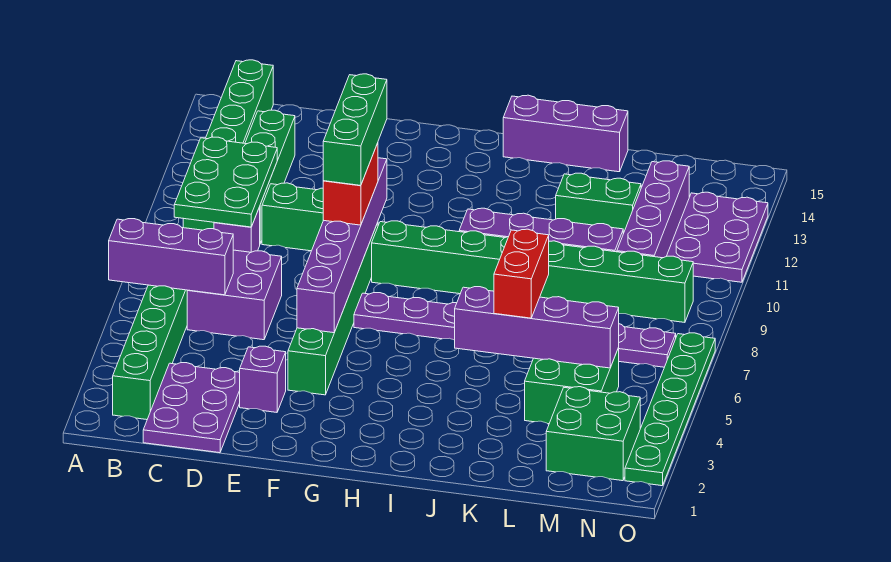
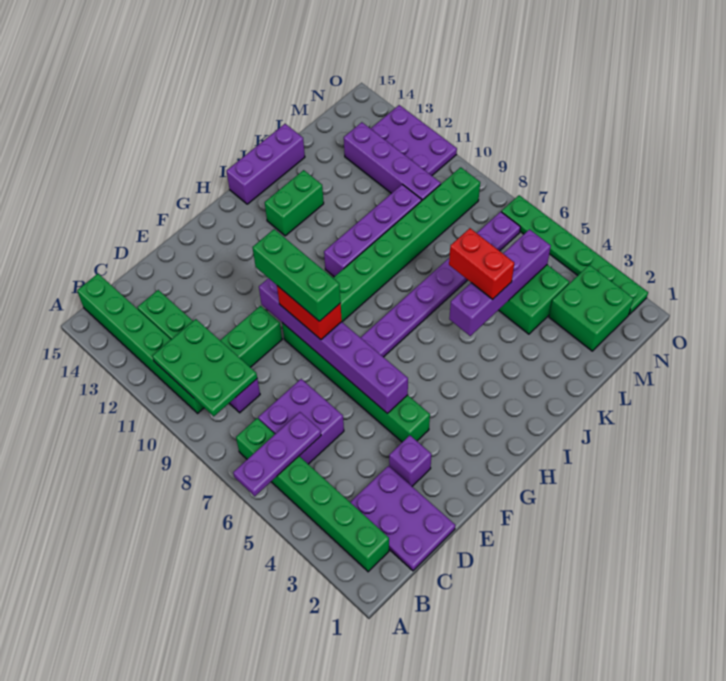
purple 1x3 brick [109,219,233,295] -> purple 1x3 plate [233,412,321,496]
green 1x2 brick [556,173,641,234] -> green 1x2 brick moved to [265,170,324,236]

